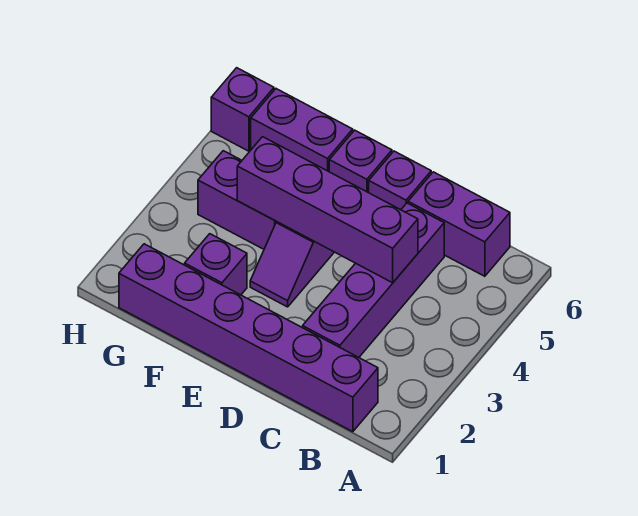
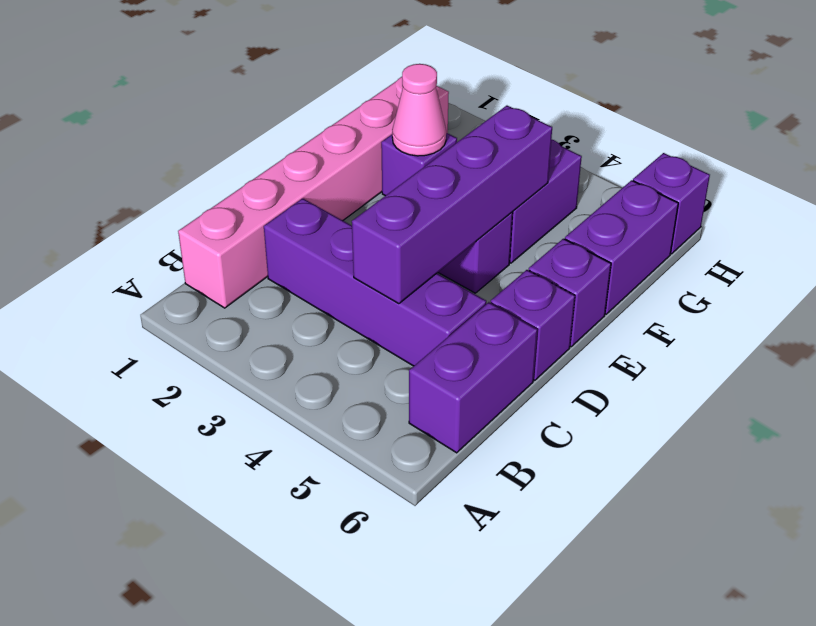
purple 1x6 brick [119,244,378,432] -> pink 1x6 brick [178,77,449,308]
none -> pink 1x1 cone [392,64,446,156]

